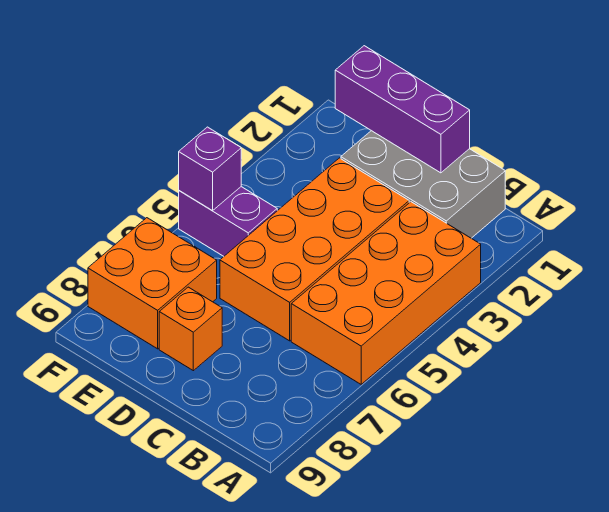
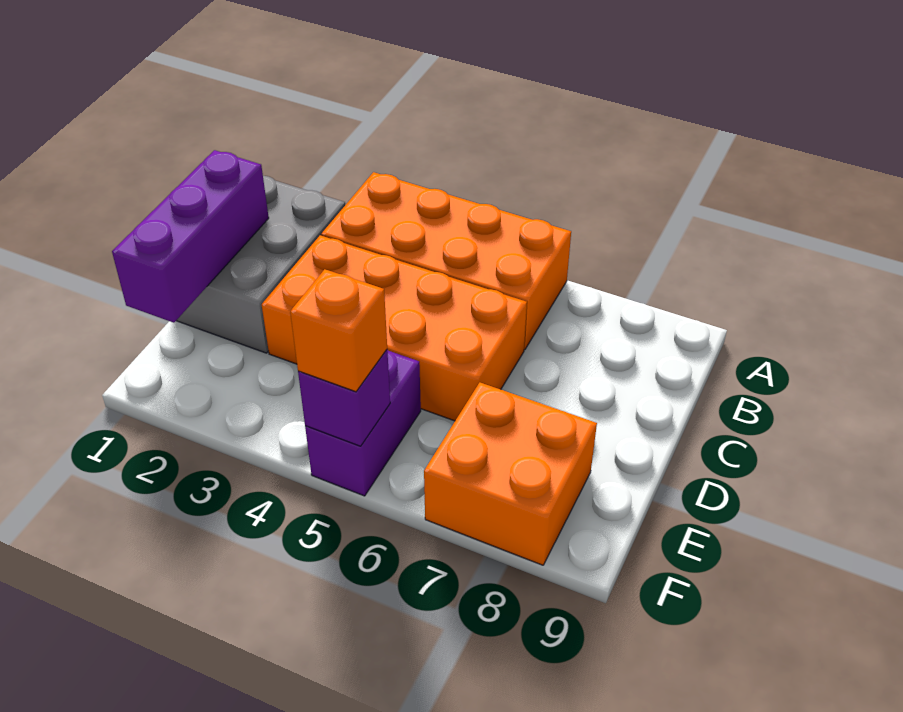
orange 1x1 brick [159,287,222,371] -> orange 1x1 brick moved to [290,269,387,392]

